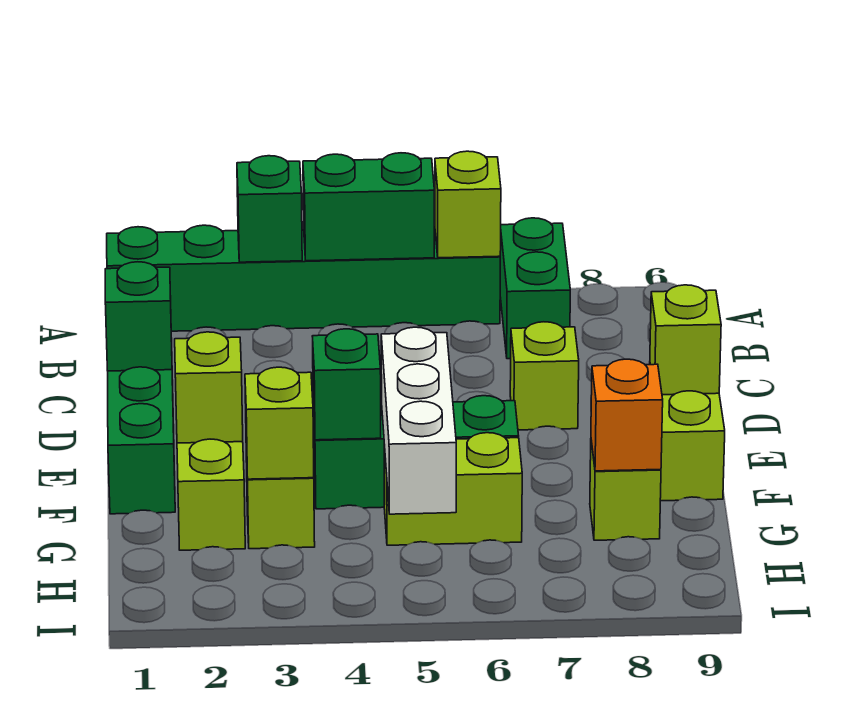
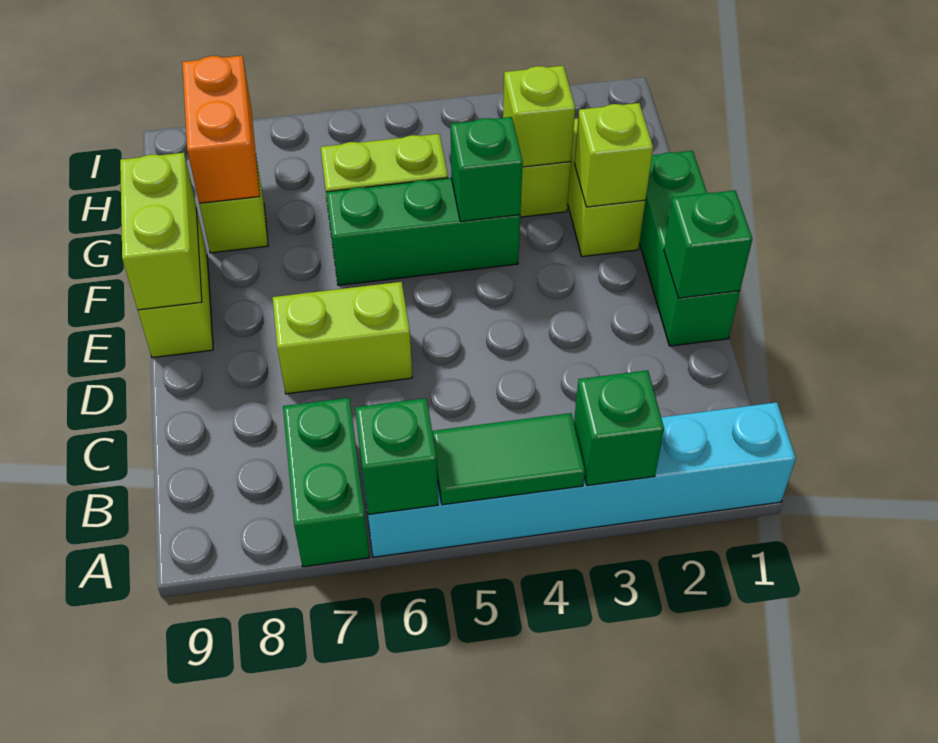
green 1x6 brick [107,225,500,331] -> cyan 1x6 brick [361,402,796,557]
green 1x2 brick [303,153,434,261] -> green 1x2 tile [432,413,585,505]
lime 1x1 brick [435,151,501,258] -> green 1x1 brick [355,398,438,514]
lime 1x1 brick [510,322,579,430] -> lime 1x2 brick [272,282,412,394]
lime 1x1 brick [650,285,721,395] -> lime 1x2 brick [120,153,202,310]
white 1x3 brick [381,327,456,514] -> none
orange 1x1 brick [591,359,663,471] -> orange 1x2 brick [182,56,260,203]

